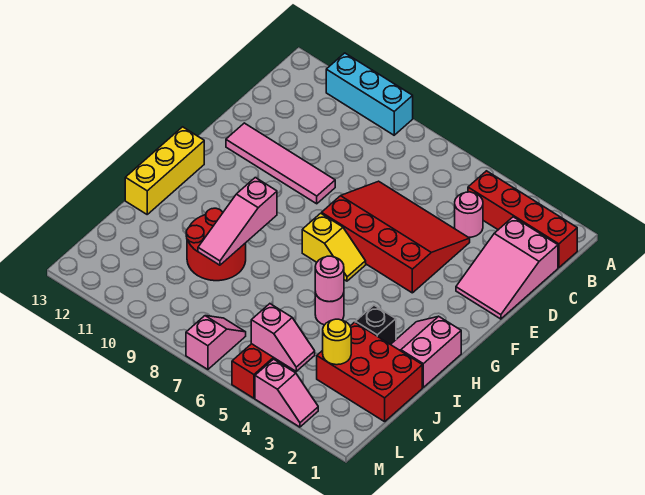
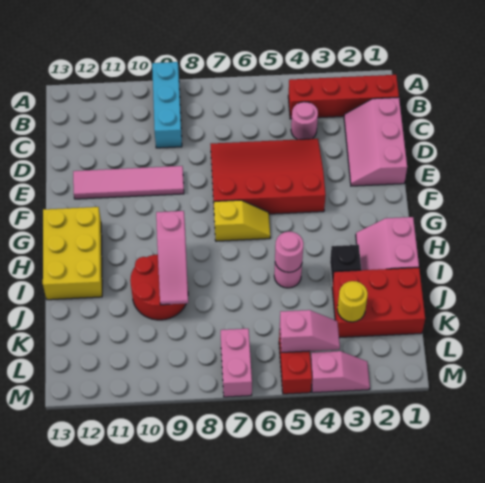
cyan 1x3 brick [326,53,413,135] -> cyan 1x3 brick turned to [152,62,182,148]
pink 2x3 slope [456,217,558,319] -> pink 2x3 slope turned to [344,97,407,186]
yellow 1x3 brick [125,127,204,214] -> yellow 2x3 brick [43,207,102,300]
pink 1x2 slope [186,316,246,369] -> pink 1x2 brick [221,328,252,397]

